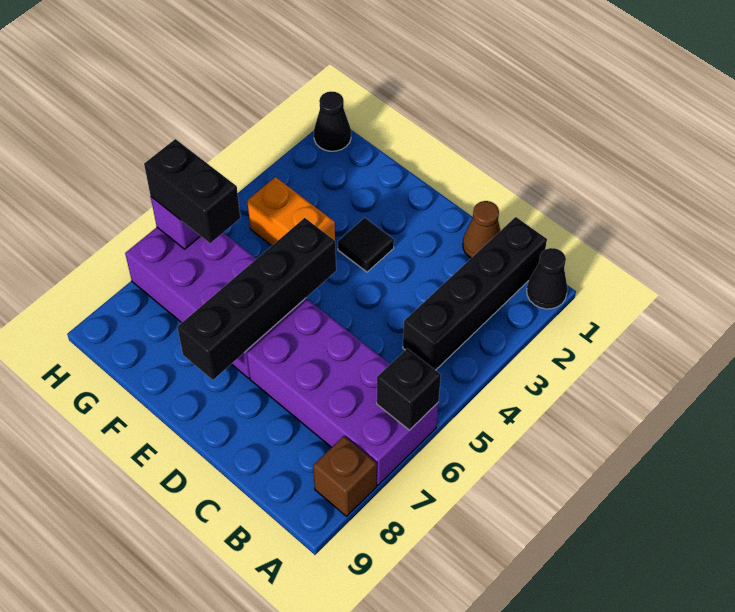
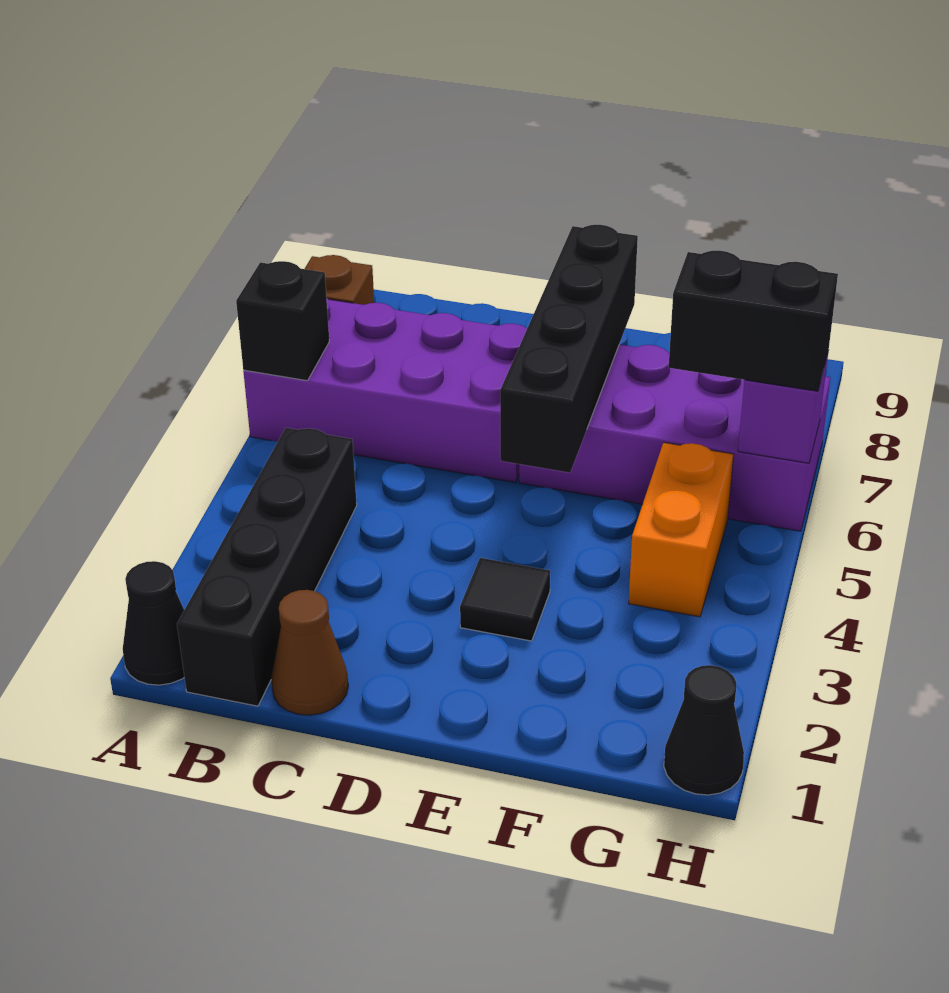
orange 1x2 brick [247,177,335,246] -> orange 1x2 brick turned to [629,442,734,617]

